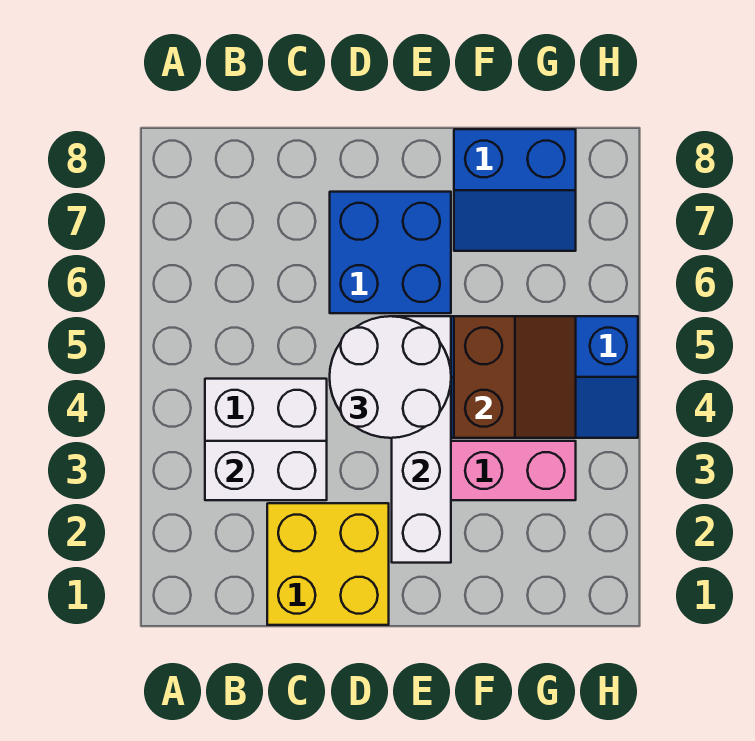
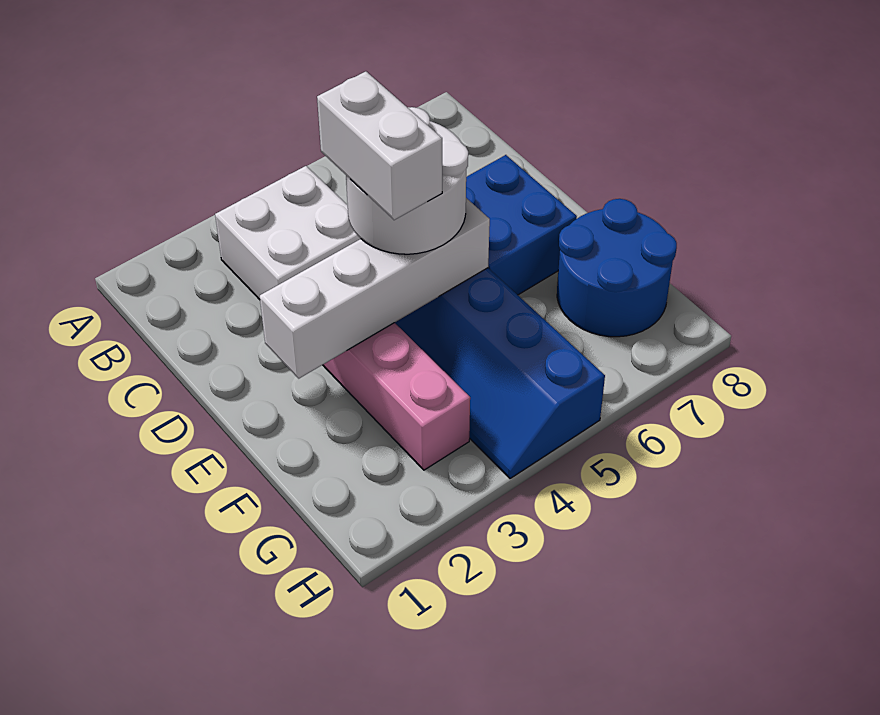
white 1x2 brick [205,441,327,500] -> white 1x2 brick moved to [317,71,442,220]
yellow 2x2 brick [267,503,389,625] -> none
brown 2x2 slope [454,316,576,438] -> none
blue 2x2 slope [454,129,576,251] -> blue 2x2 round brick [557,199,677,337]

